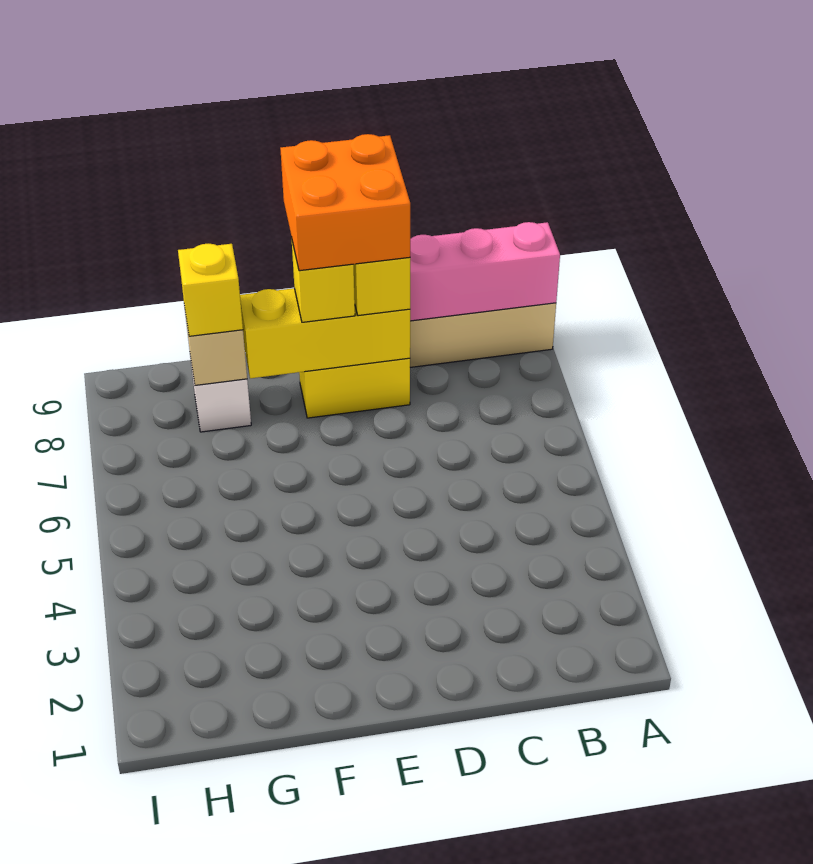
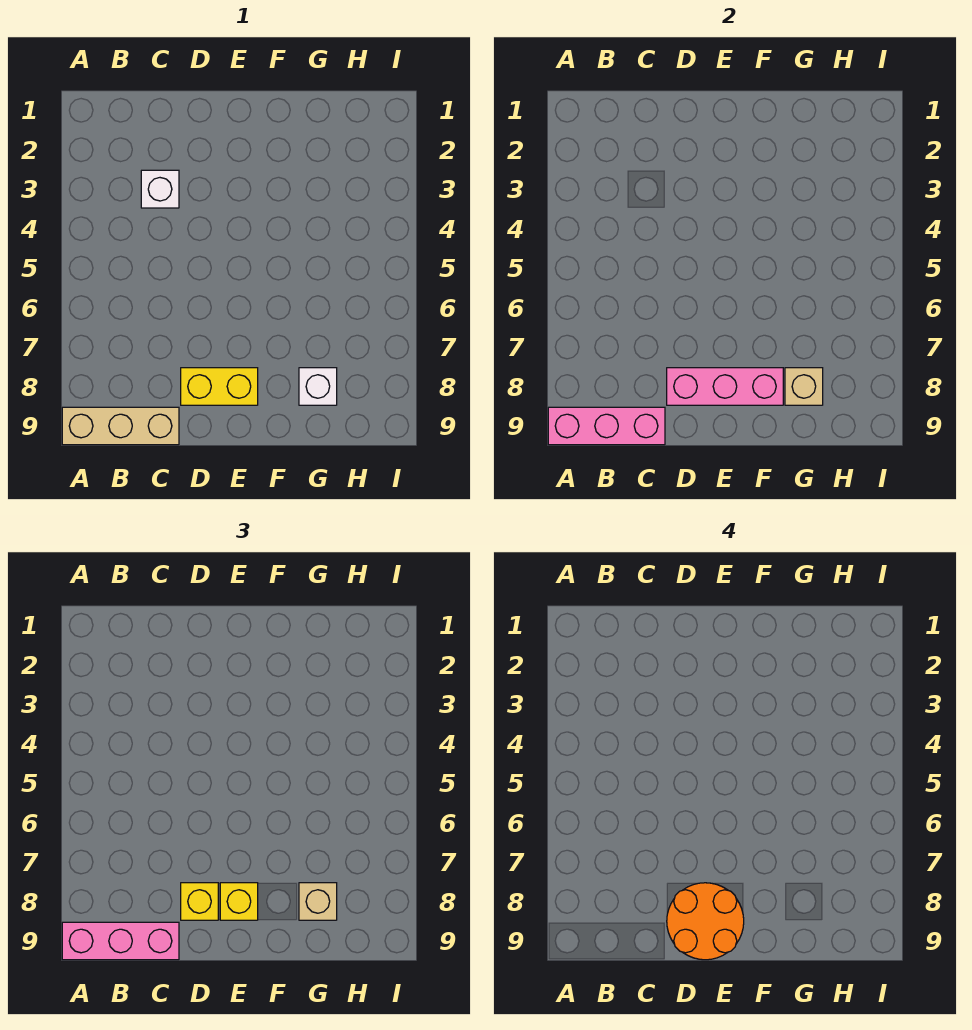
none -> pink 1x3 brick [62,922,179,960]
none -> white 1x1 brick [141,170,179,208]
yellow 1x3 brick [240,288,410,378] -> pink 1x3 brick [667,368,783,405]
orange 2x2 brick [280,134,410,271] -> orange 2x2 round brick [667,883,744,960]
yellow 1x1 brick [178,244,243,336] -> tan 1x1 brick [299,883,337,920]

